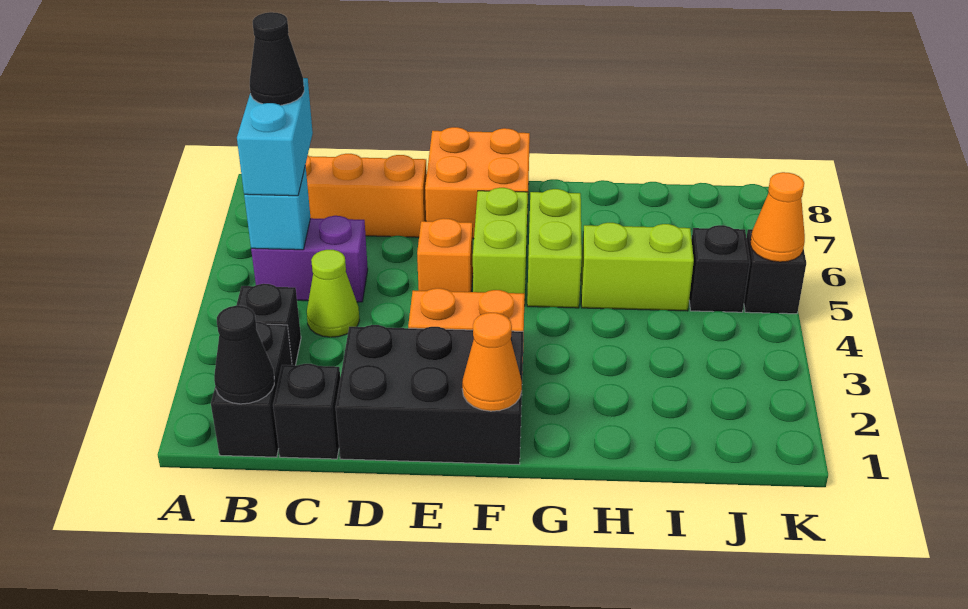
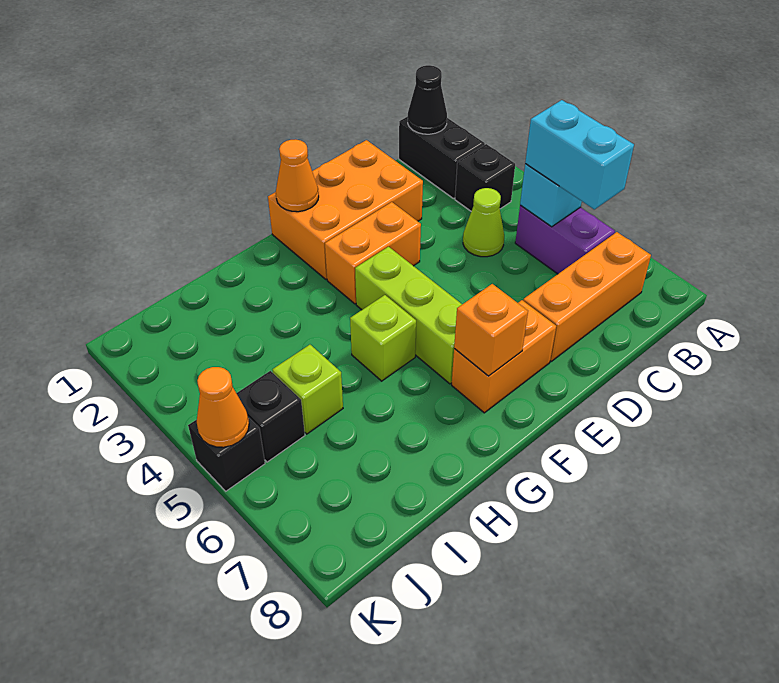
purple 1x2 brick [251,216,368,302] -> purple 1x2 brick turned to [515,205,615,274]
black 1x1 cone [250,12,304,105] -> none
black 1x1 brick [273,364,340,459] -> none
black 2x3 brick [336,325,523,464] -> orange 2x3 brick [268,140,423,279]
orange 1x1 brick [417,218,473,292] -> orange 1x1 brick moved to [454,284,528,376]
orange 2x2 brick [425,127,530,239] -> orange 1x2 brick [452,300,556,413]
lime 1x2 brick [473,188,528,306] -> lime 1x3 brick [355,247,462,384]
lime 1x2 brick [527,189,582,308] -> lime 1x1 brick [350,295,416,381]
lime 1x2 brick [581,223,694,311] -> lime 1x1 brick [273,345,343,434]

